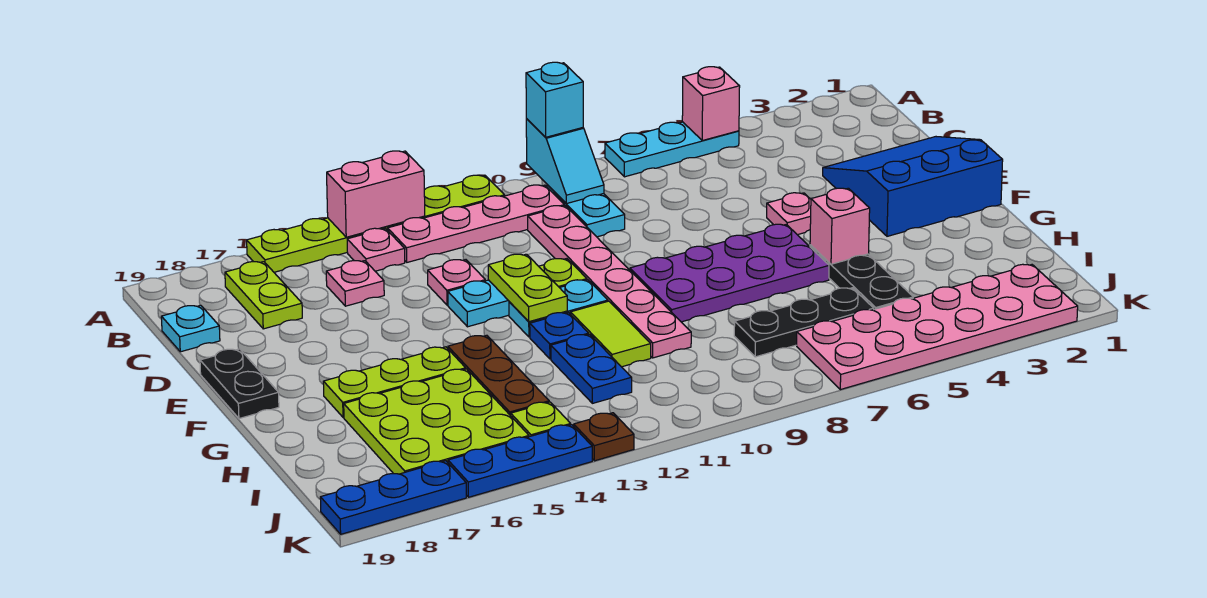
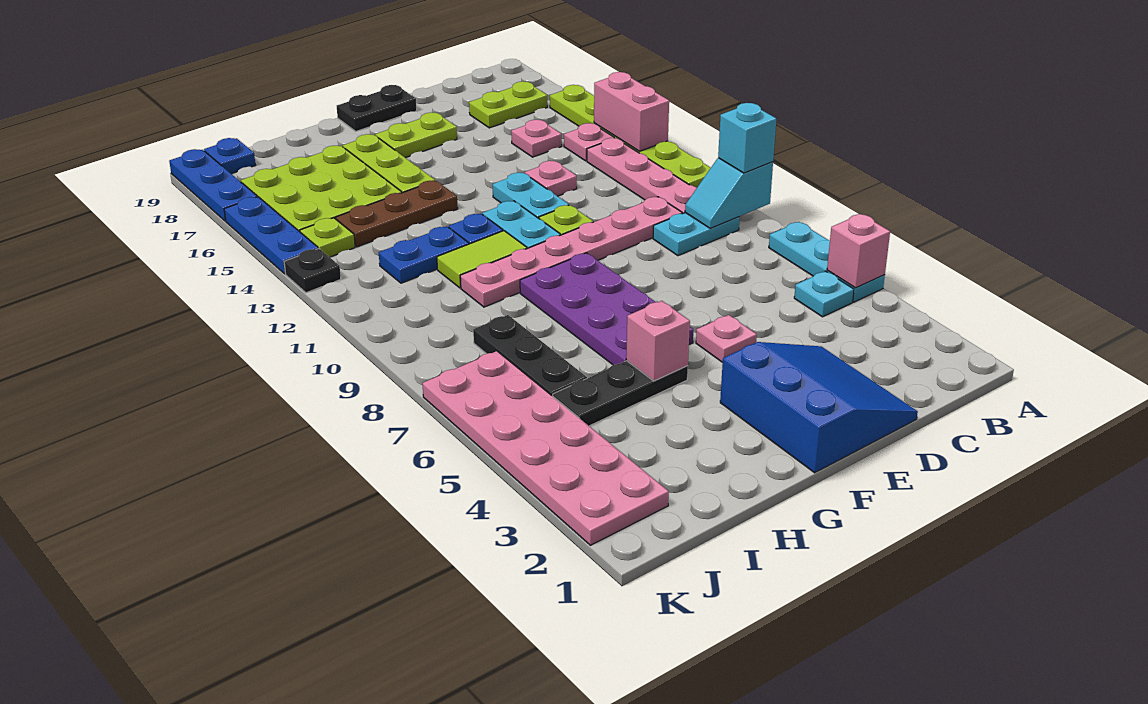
cyan 1x1 plate [161,305,220,352] -> cyan 1x1 plate moved to [794,271,854,317]
lime 1x2 plate [488,254,567,322] -> lime 1x2 plate moved to [375,113,457,158]
none -> blue 1x1 plate [204,138,255,174]
brown 1x1 plate [574,413,634,461] -> black 1x1 plate [284,249,341,293]

